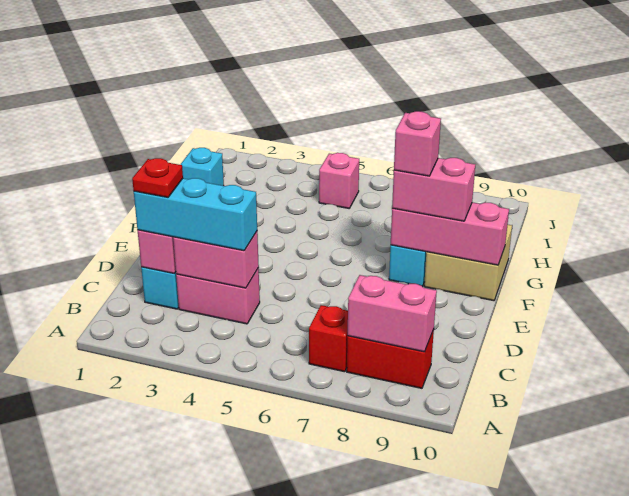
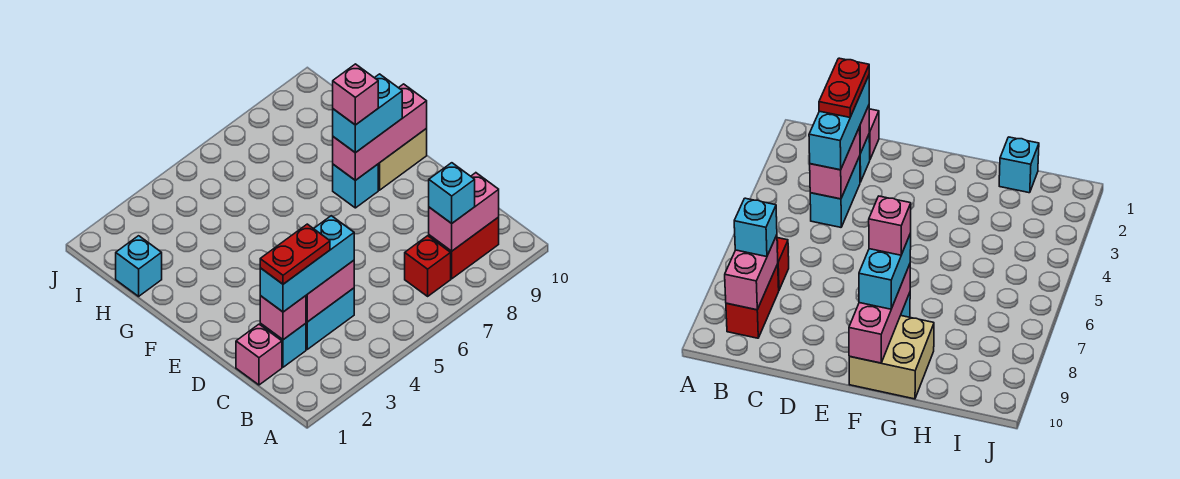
none -> cyan 1x1 brick [429,163,475,223]
red 1x1 plate [132,158,183,197] -> red 1x2 plate [260,224,330,284]
pink 1x2 brick [176,268,260,324] -> cyan 1x2 brick [306,288,354,349]
pink 1x2 brick [392,158,475,221] -> cyan 1x2 brick [333,74,402,153]
pink 1x1 brick [319,153,359,208] -> pink 1x1 brick moved to [236,324,282,385]

